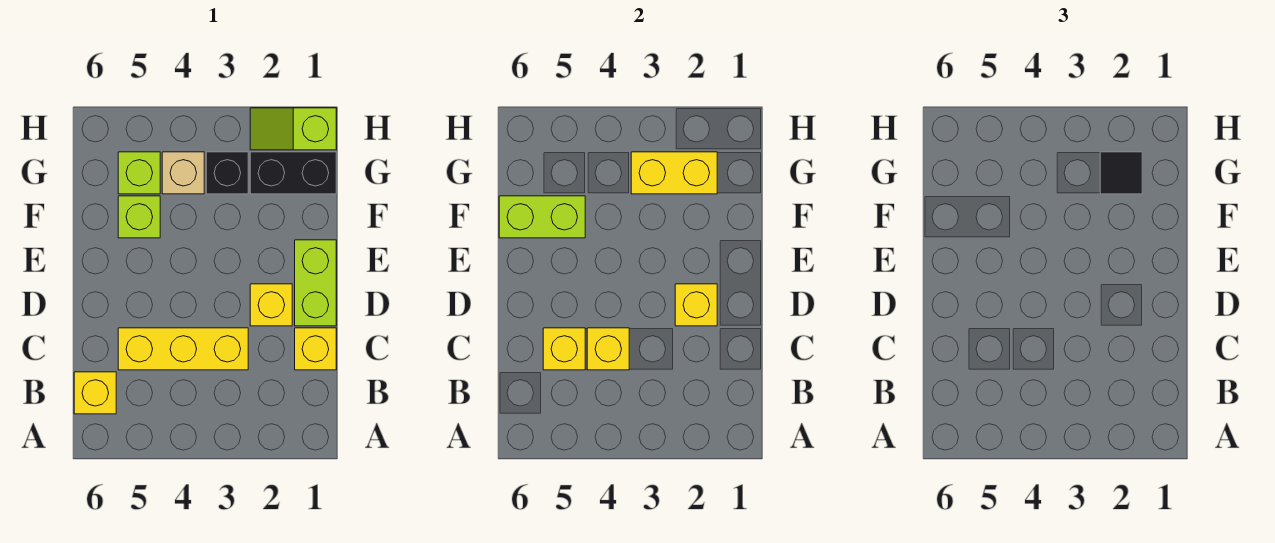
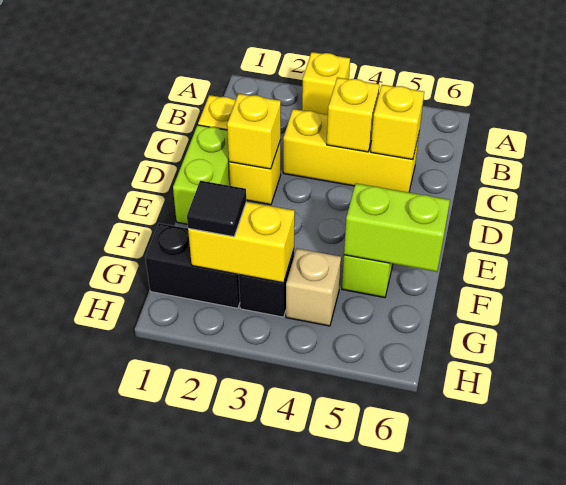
yellow 1x1 brick [74,372,116,414] -> yellow 1x1 brick moved to [302,52,350,115]
lime 1x1 brick [118,152,160,194] -> none
lime 1x2 slope [250,108,336,150] -> none

